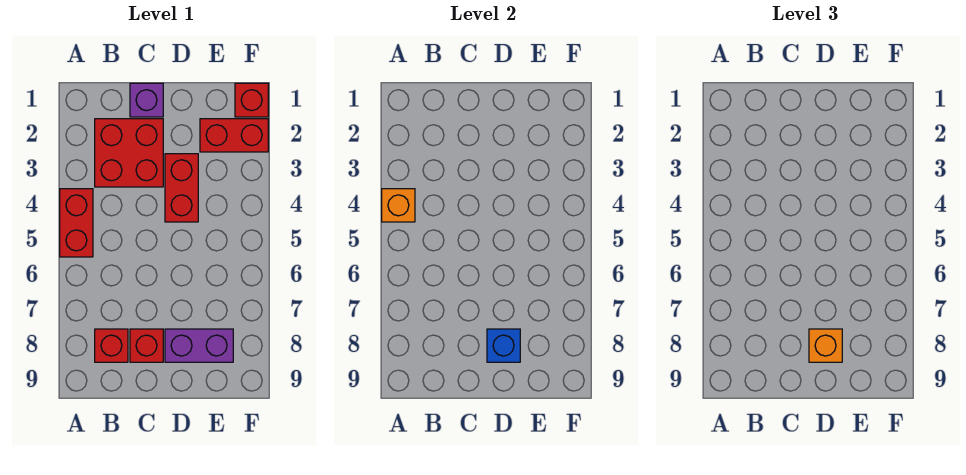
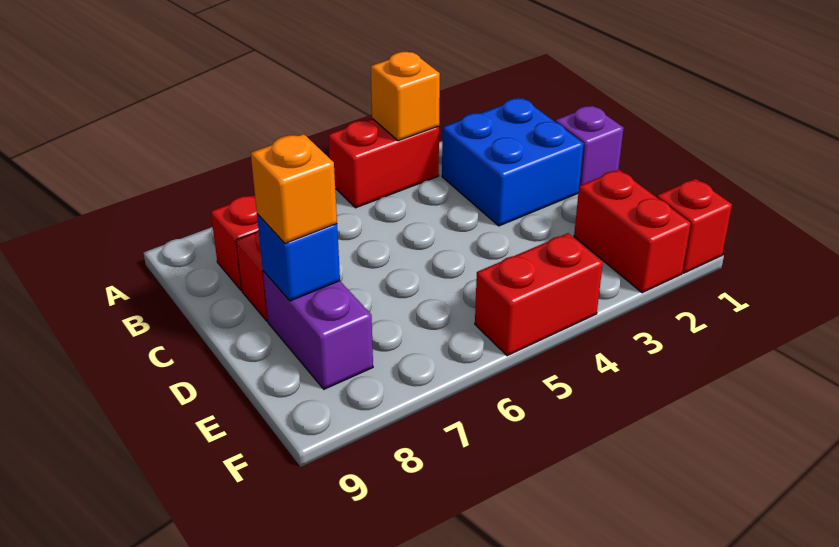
red 2x2 brick [95,119,163,187] -> blue 2x2 brick [442,98,584,226]
red 1x2 brick [165,154,198,222] -> red 1x2 brick moved to [475,233,603,356]

